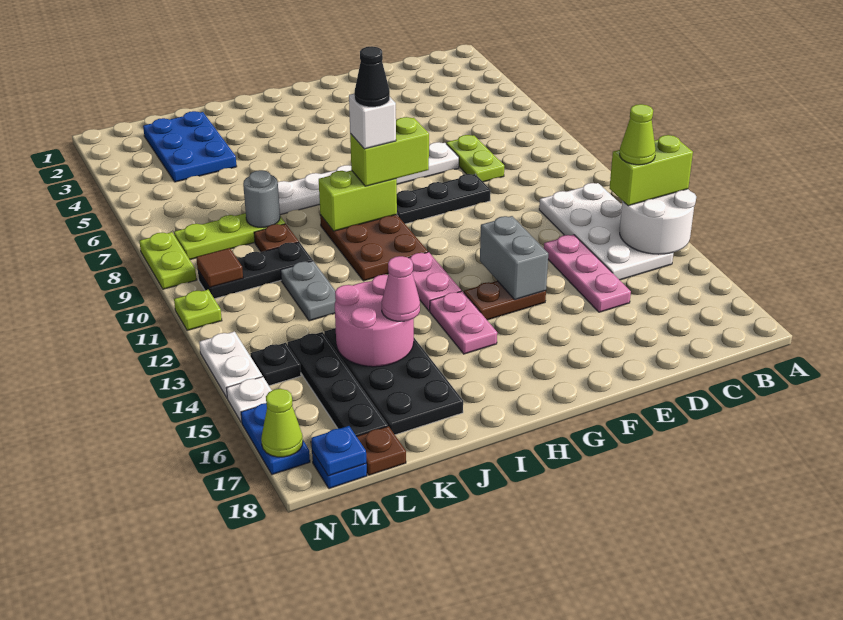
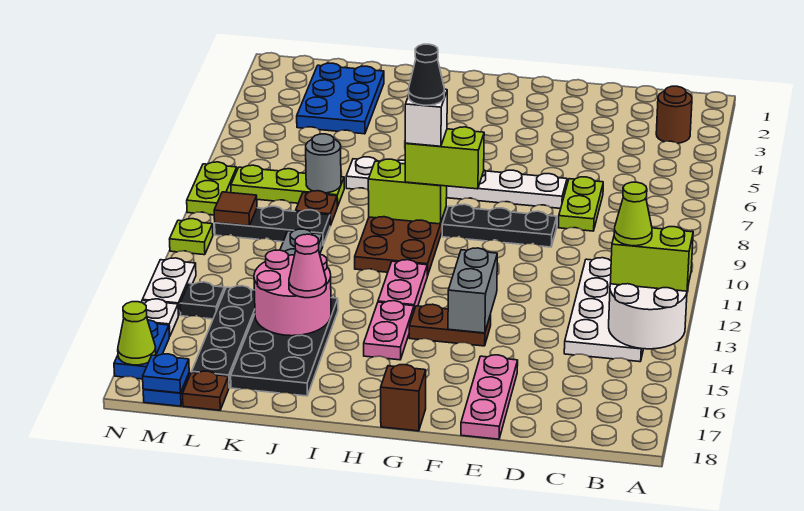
none -> brown 1x1 round brick [656,86,692,143]
pink 1x3 plate [544,235,631,312] -> pink 1x3 plate moved to [461,355,518,439]
none -> brown 1x1 brick [381,365,426,431]

